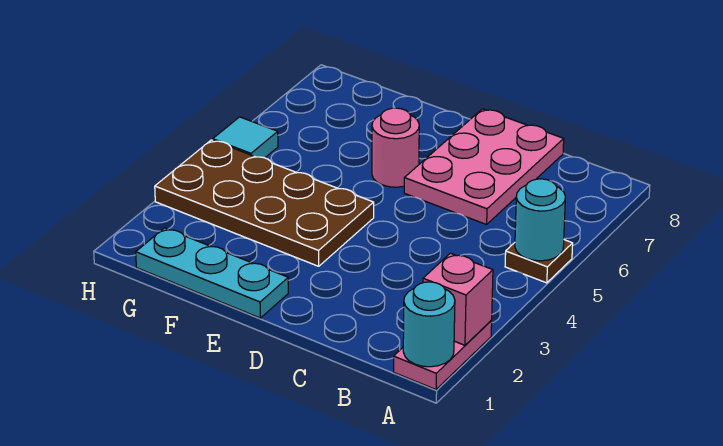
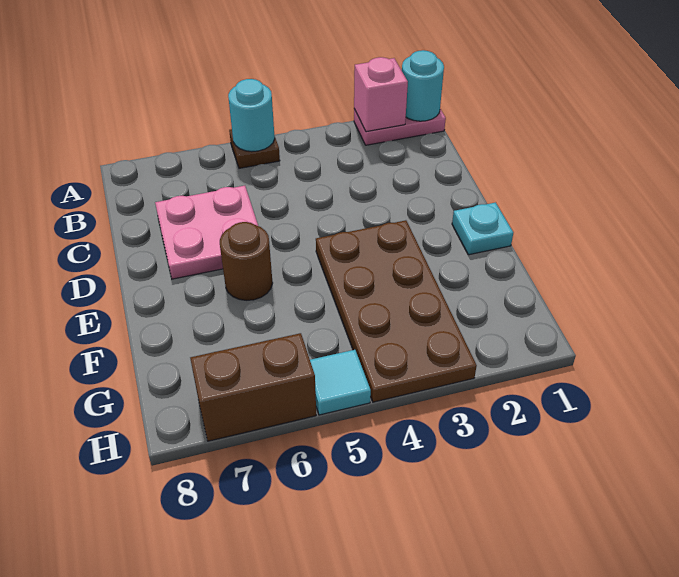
pink 2x3 plate [404,109,564,224] -> pink 2x2 plate [155,186,258,279]
cyan 1x3 plate [136,228,288,318] -> cyan 1x1 plate [452,202,513,255]
pink 1x1 round brick [372,108,419,187] -> brown 1x1 round brick [220,222,273,300]
none -> brown 1x2 brick [190,333,316,441]

